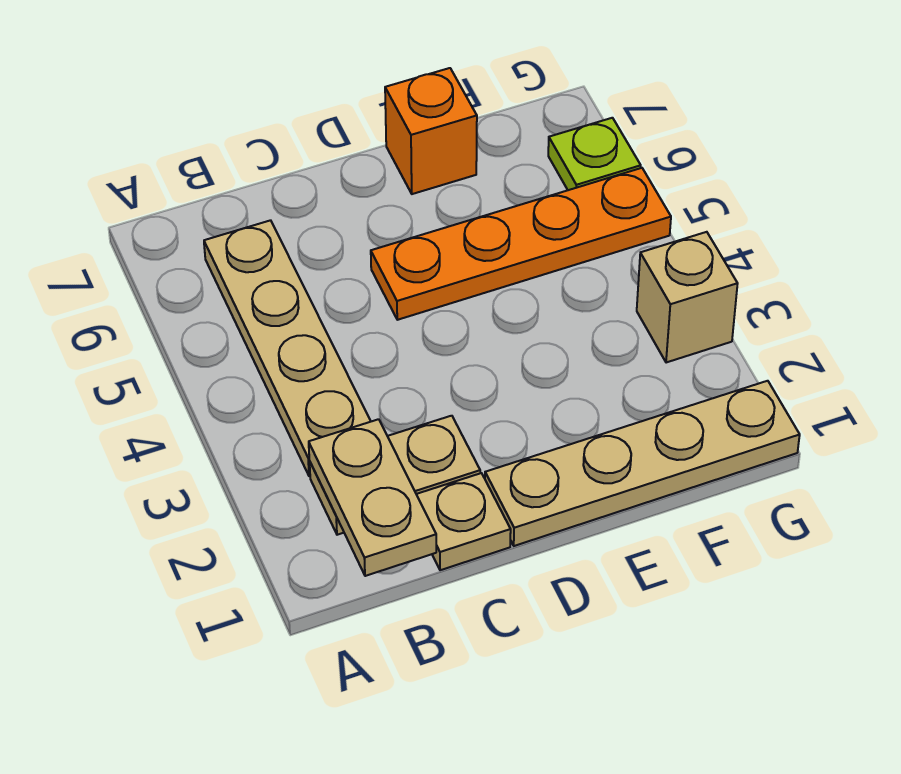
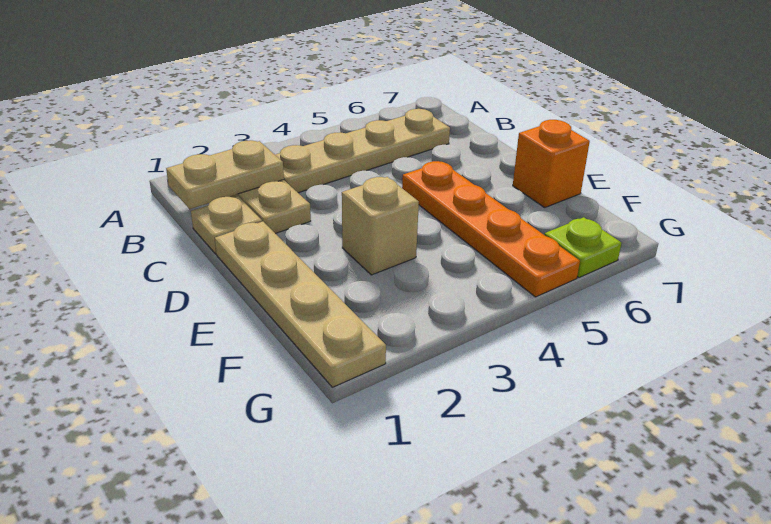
tan 1x1 brick [637,232,738,363] -> tan 1x1 brick moved to [342,177,419,275]

